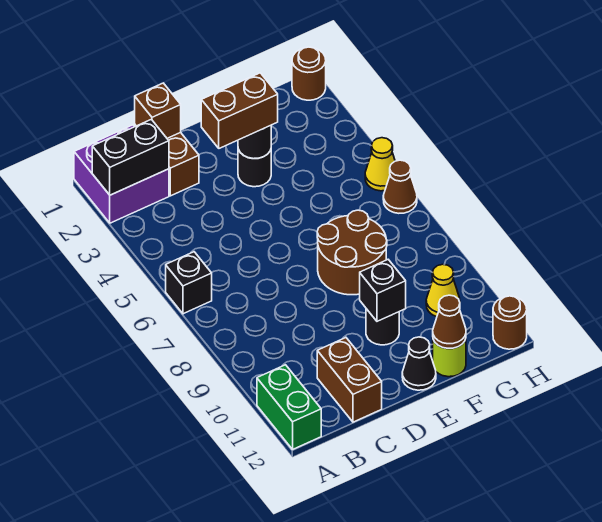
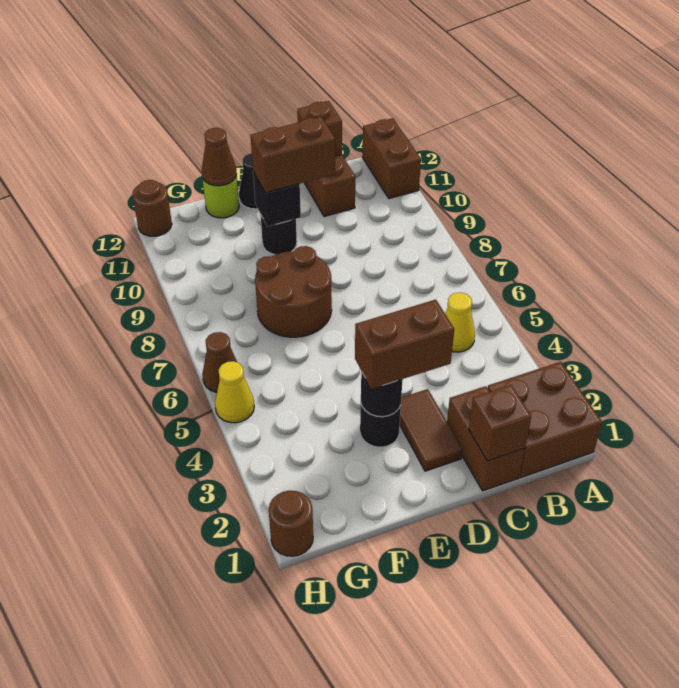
purple 2x2 brick [74,125,169,223] -> brown 2x2 brick [488,362,602,477]
black 1x2 brick [92,119,169,195] -> none
black 1x1 brick [166,252,212,314] -> none
green 1x2 brick [257,365,321,449] -> brown 1x2 brick [362,118,421,199]
none -> brown 1x1 brick [297,101,342,156]
none -> brown 1x2 tile [400,389,463,471]
none -> brown 1x2 brick [250,117,335,193]
yellow 1x1 cone [426,264,460,317] -> yellow 1x1 cone moved to [445,293,475,352]

